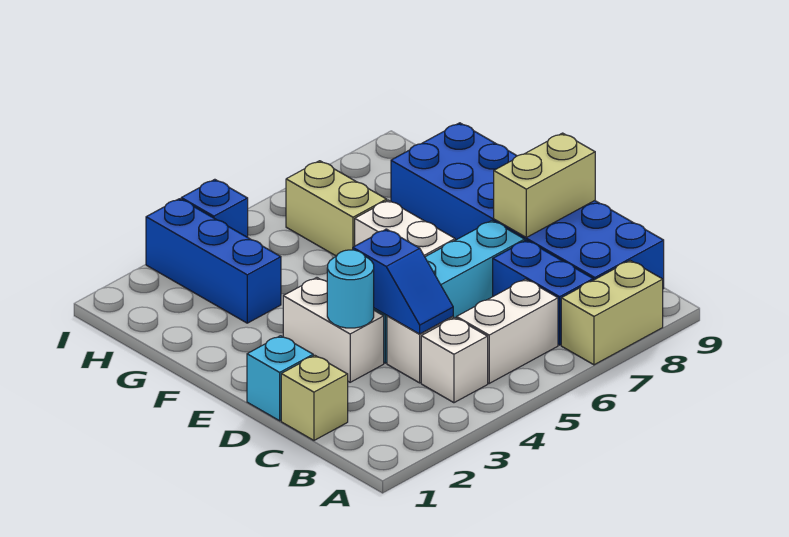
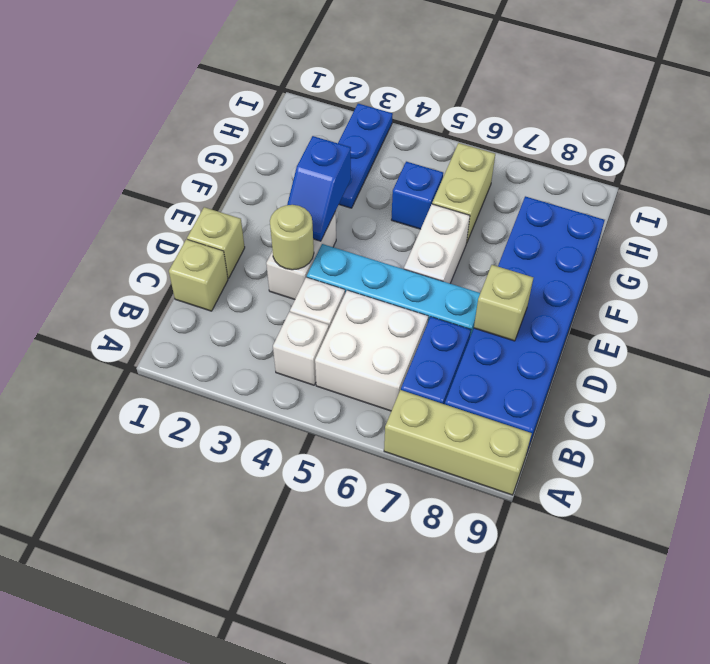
tan 1x2 brick [561,261,663,365] -> tan 1x3 brick [384,390,532,495]
white 1x2 brick [457,279,558,383] -> white 2x2 brick [315,290,428,411]
blue 1x2 slope [353,229,453,334] -> blue 1x2 slope moved to [287,136,351,241]
cyan 1x1 brick [247,336,313,421] -> tan 1x1 brick [187,207,245,278]
cyan 1x1 round brick [327,250,374,328] -> tan 1x1 round brick [270,205,314,270]
tan 1x2 brick [494,133,595,237] -> tan 1x1 brick [474,265,533,341]
blue 1x3 brick [146,199,281,323] -> blue 1x3 plate [338,104,393,208]
blue 1x1 brick [181,179,248,237] -> blue 1x1 brick moved to [391,162,443,229]

